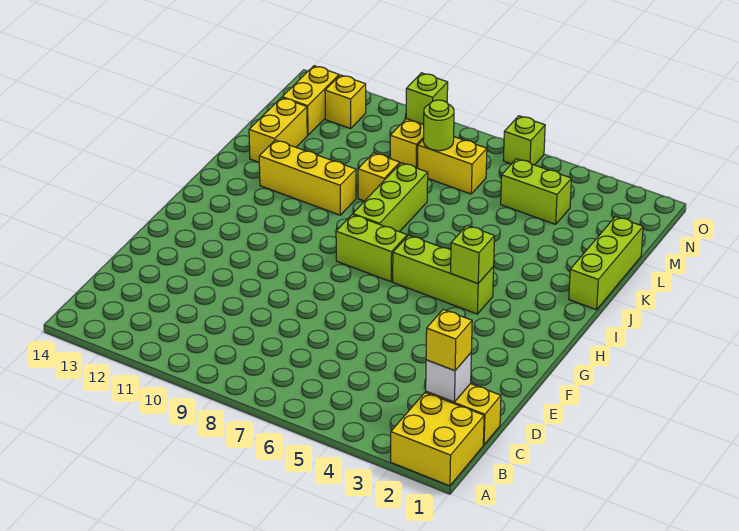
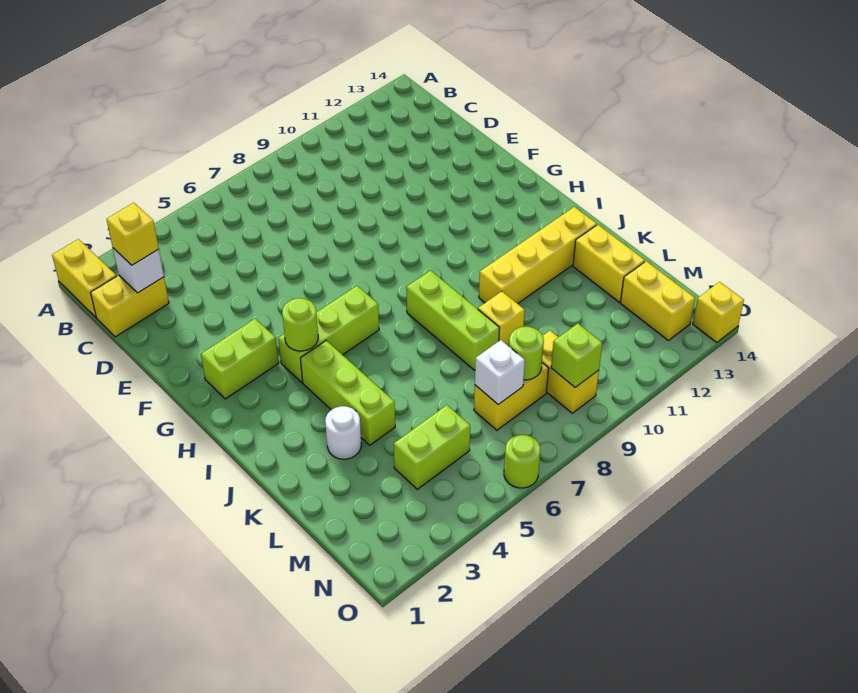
yellow 2x2 brick [391,392,484,486] -> yellow 1x2 brick [52,239,116,317]
lime 1x1 brick [451,226,495,283] -> lime 1x1 round brick [282,298,318,351]
lime 1x2 brick [336,214,407,282] -> lime 1x2 brick moved to [201,319,279,399]
lime 1x3 brick [569,217,643,310] -> lime 1x3 brick moved to [300,341,395,445]
yellow 1x3 brick [259,140,356,215] -> yellow 1x4 brick [479,207,597,304]
none -> white 1x1 round brick [325,406,361,459]
none -> white 1x1 brick [475,340,525,405]
yellow 1x1 brick [325,75,366,129] -> yellow 1x1 brick moved to [693,282,744,342]
lime 1x1 brick [503,116,545,165] -> lime 1x1 round brick [504,435,540,488]

